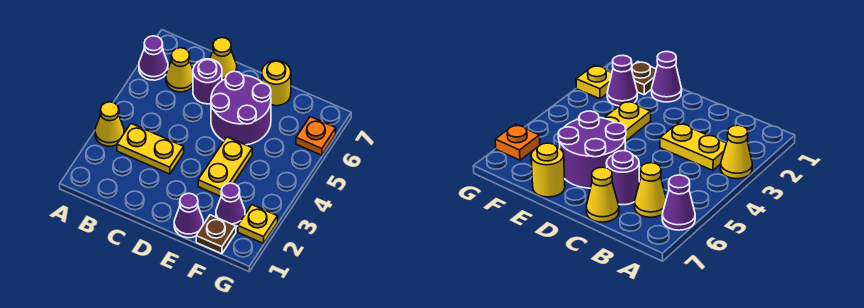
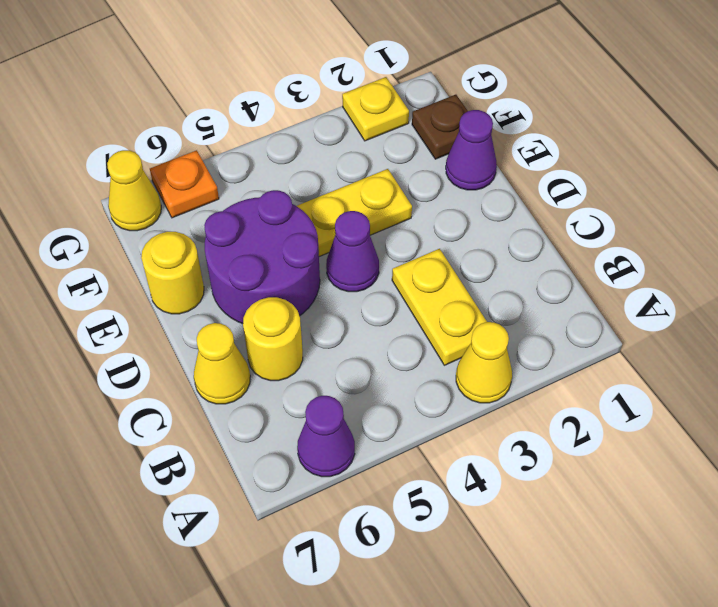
yellow 1x1 cone [166,48,193,92] -> yellow 1x1 cone moved to [107,150,161,231]
purple 1x1 round brick [193,59,222,104] -> yellow 1x1 round brick [243,297,303,381]
purple 1x1 cone [216,183,245,227] -> purple 1x1 cone moved to [326,211,379,292]

